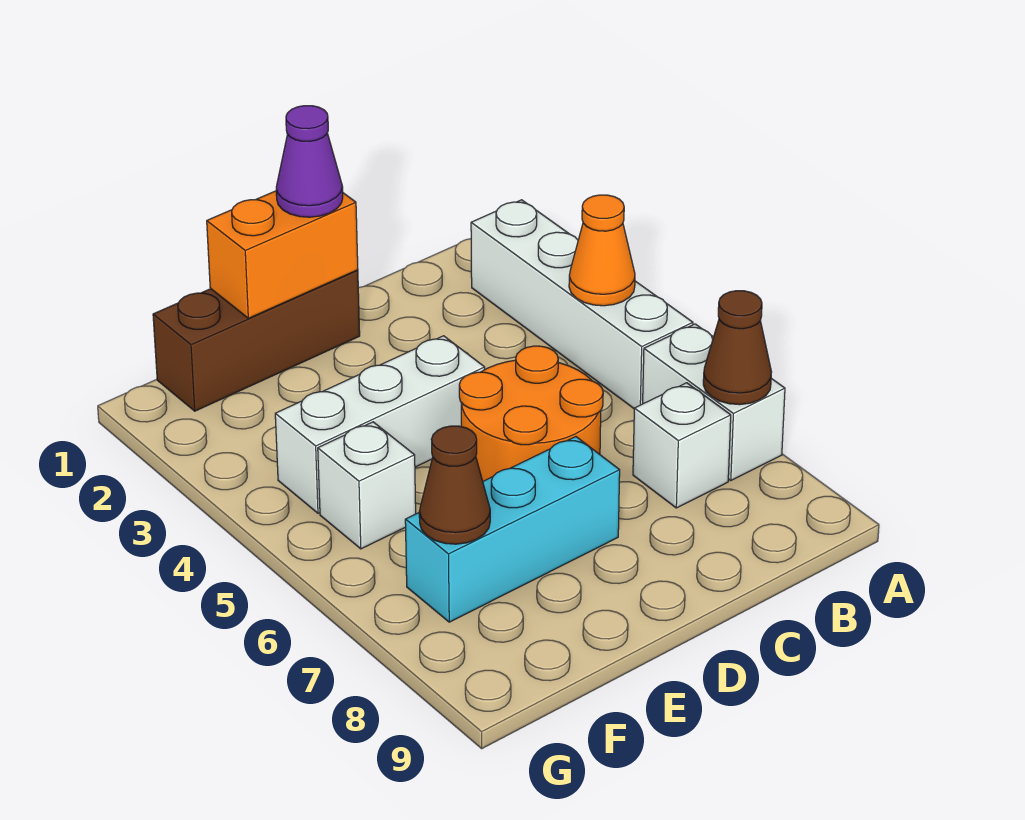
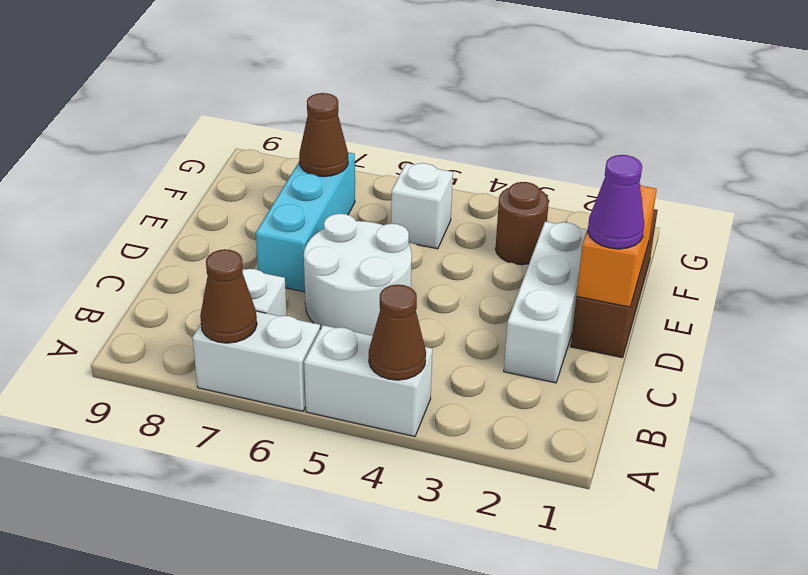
white 1x4 brick [471,200,693,408] -> white 1x2 brick [304,325,432,436]
orange 1x1 cone [569,195,635,306] -> brown 1x1 cone [369,285,426,380]
orange 2x2 round brick [459,346,603,481] -> white 2x2 round brick [304,214,412,336]
white 1x3 brick [275,336,485,513] -> white 1x3 brick moved to [504,222,587,383]
none -> brown 1x1 round brick [496,182,549,265]

